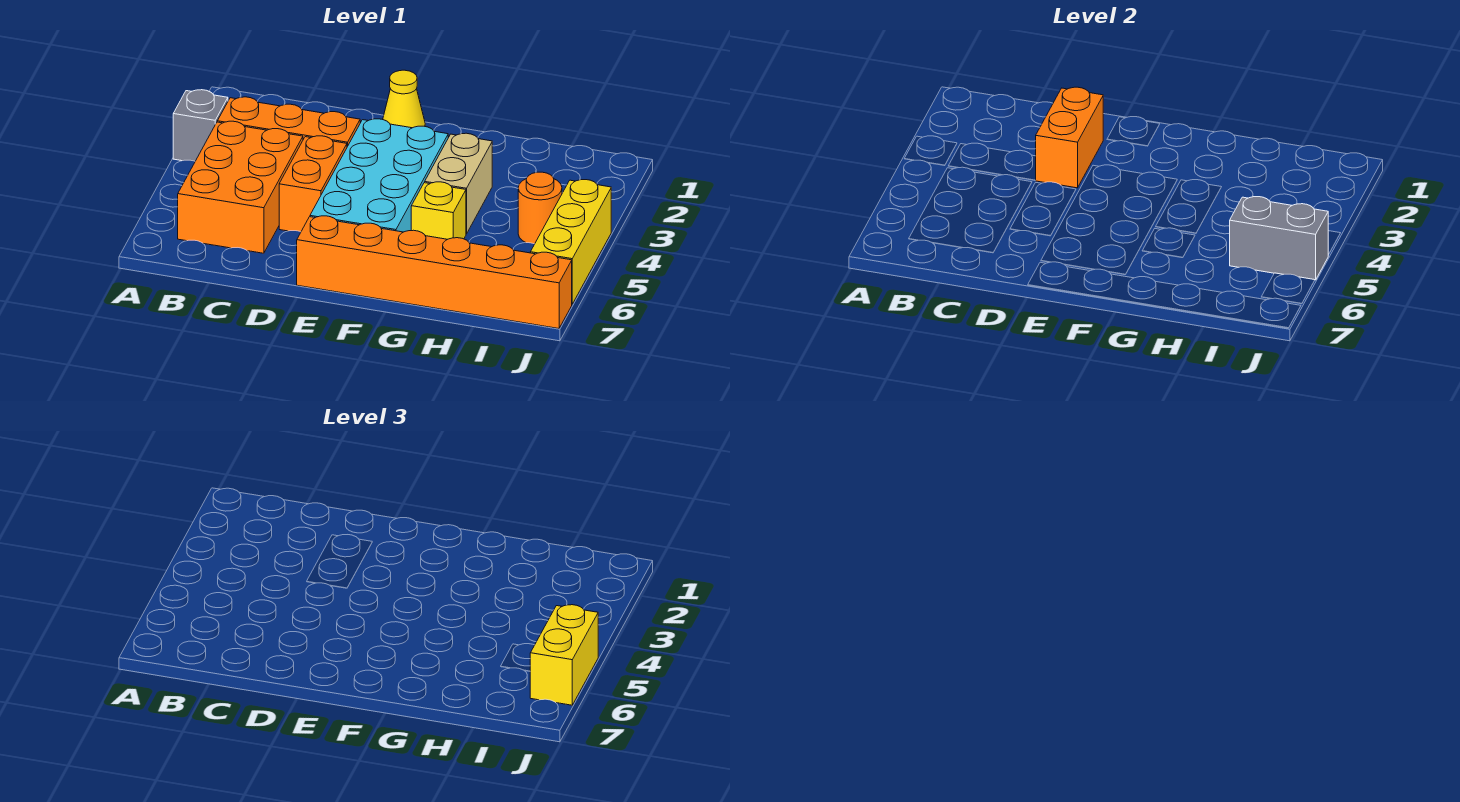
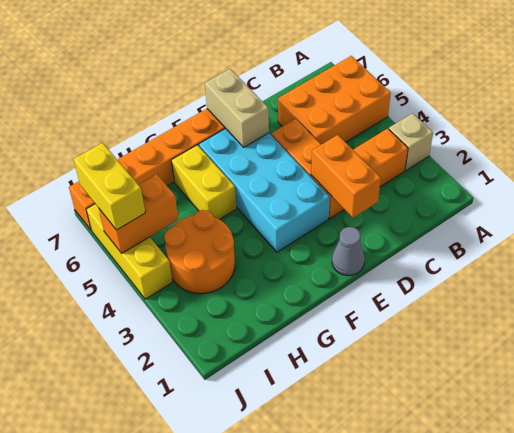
grey 1x1 brick [173,90,228,161] -> tan 1x1 brick [389,113,433,170]
orange 2x3 brick [178,121,303,253] -> orange 2x3 brick turned to [278,56,391,145]
yellow 1x1 cone [383,70,425,128] -> grey 1x1 cone [332,227,365,276]
tan 1x2 brick [425,133,492,234] -> tan 1x2 brick moved to [205,69,269,147]
yellow 1x1 brick [411,182,466,239] -> yellow 1x2 brick [171,145,236,219]
orange 1x1 round brick [518,172,562,244] -> orange 2x2 round brick [164,210,235,294]
grey 1x2 brick [1230,197,1328,280] -> orange 1x2 brick [99,174,179,253]

